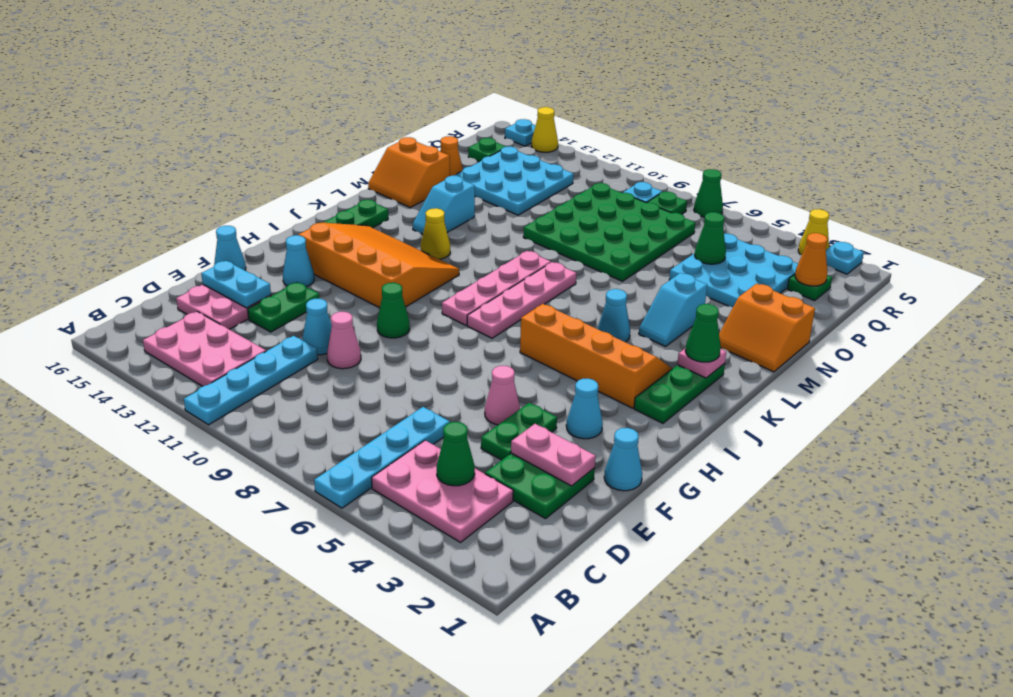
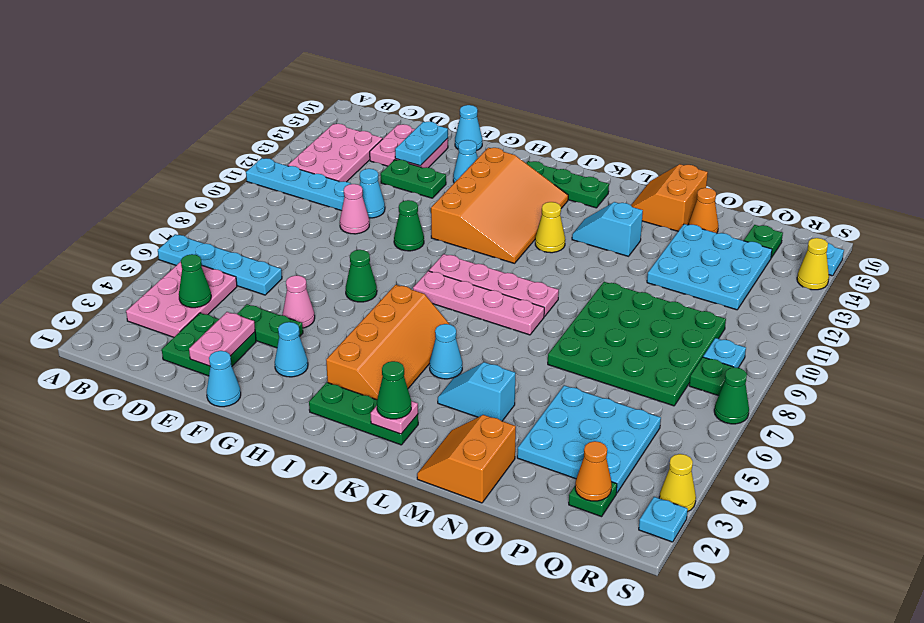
green 1x1 cone [695,212,726,264] -> green 1x1 cone moved to [346,250,377,302]

